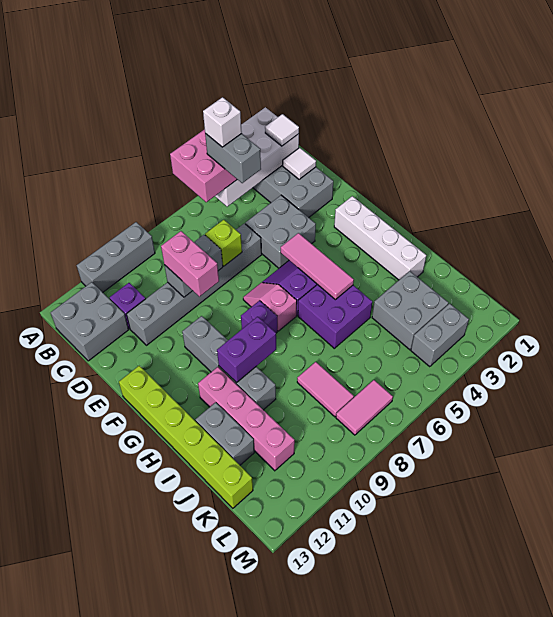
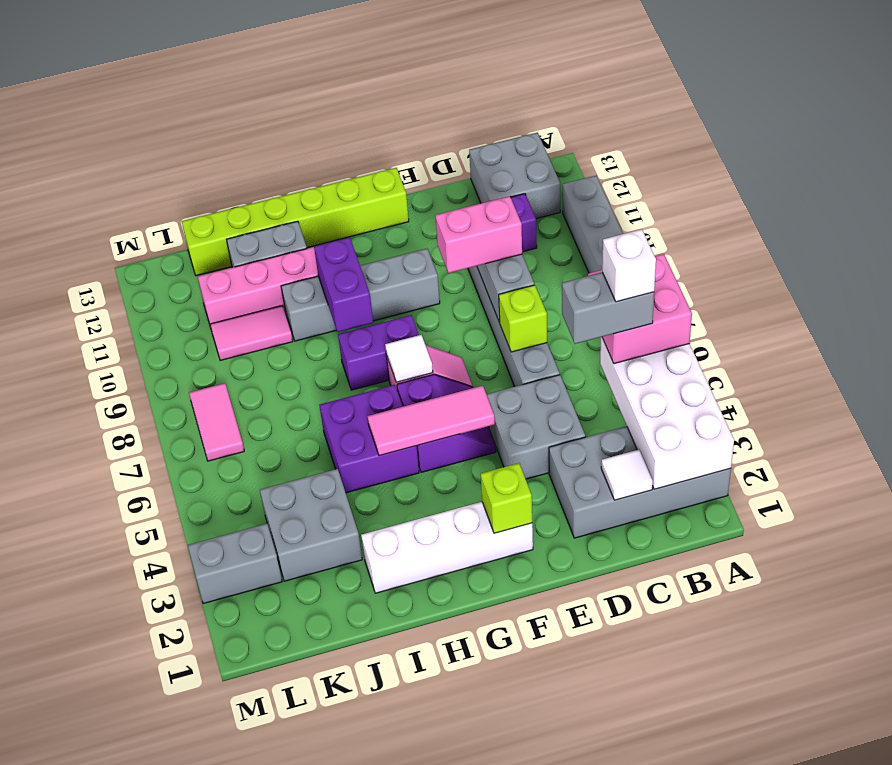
white 1x1 tile [265,114,299,146] -> white 1x1 tile moved to [385,335,433,382]
none -> lime 1x1 brick [481,463,532,533]
purple 1x1 brick [241,301,277,333] -> purple 1x2 brick [338,315,419,390]
pink 1x2 tile [297,362,354,417] -> pink 1x2 tile moved to [210,306,293,361]
grey 1x2 brick [411,304,469,367] -> grey 1x2 brick turned to [188,524,282,604]

